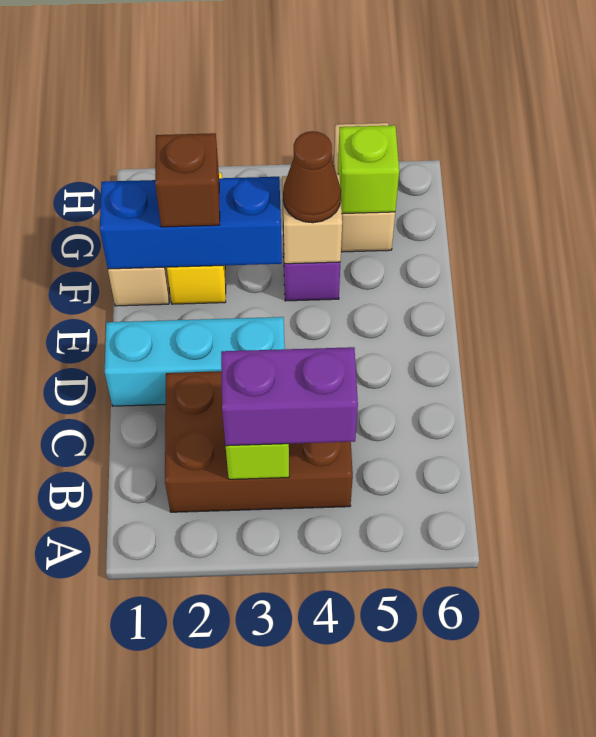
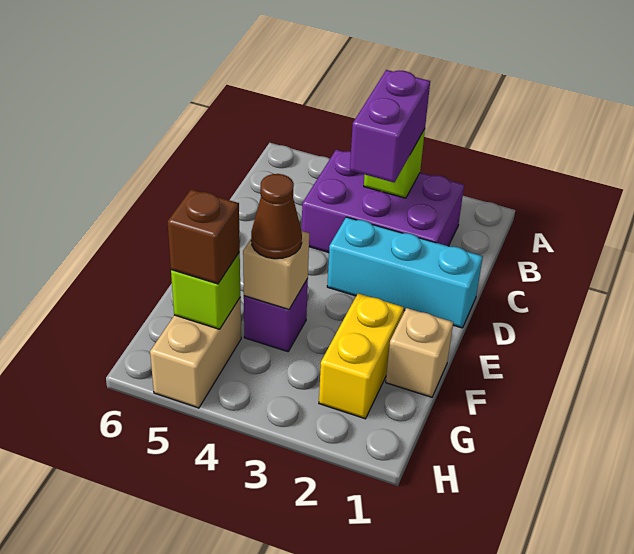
brown 2x3 brick [165,371,353,512] -> purple 2x3 brick [301,150,464,253]
purple 1x2 brick [221,347,358,446] -> purple 1x2 brick turned to [350,70,430,182]
blue 1x3 brick [100,177,282,269] -> none
brown 1x1 brick [155,133,220,227] -> brown 1x1 brick moved to [168,189,240,284]

